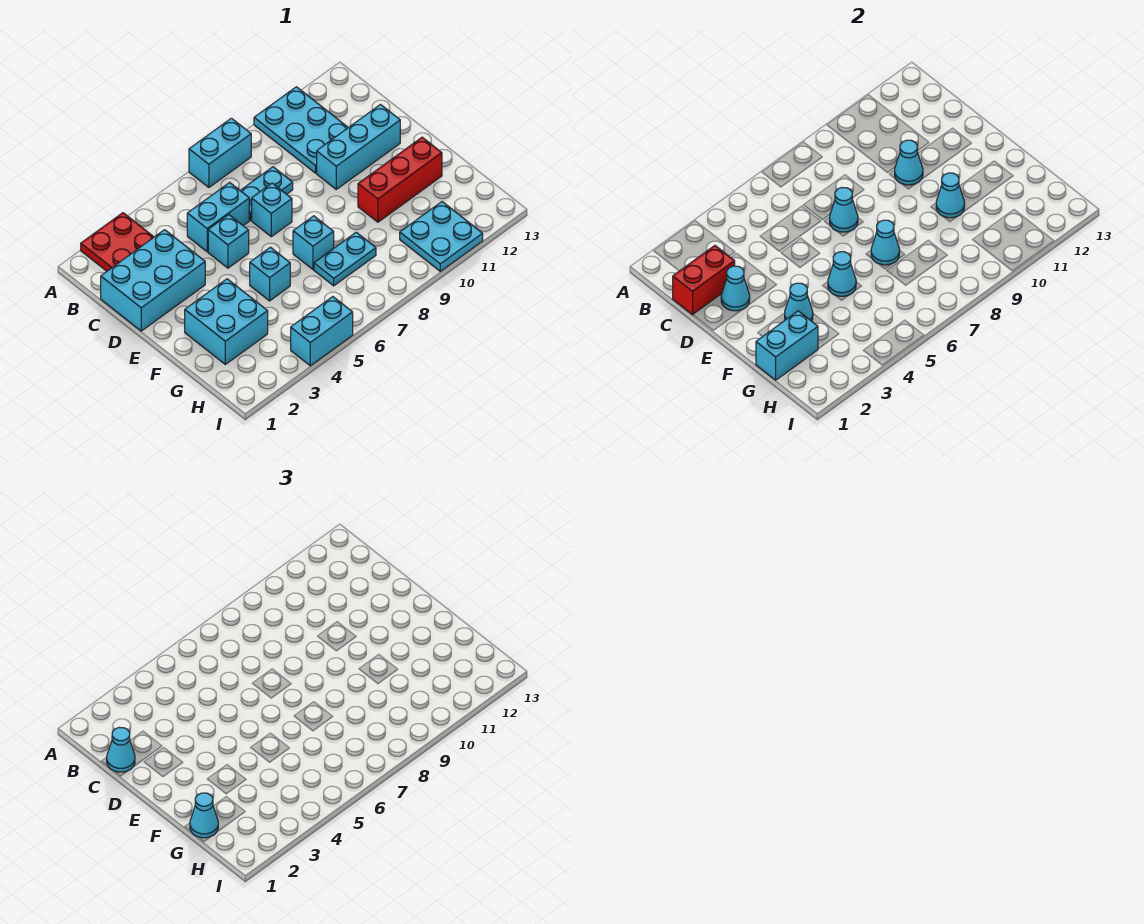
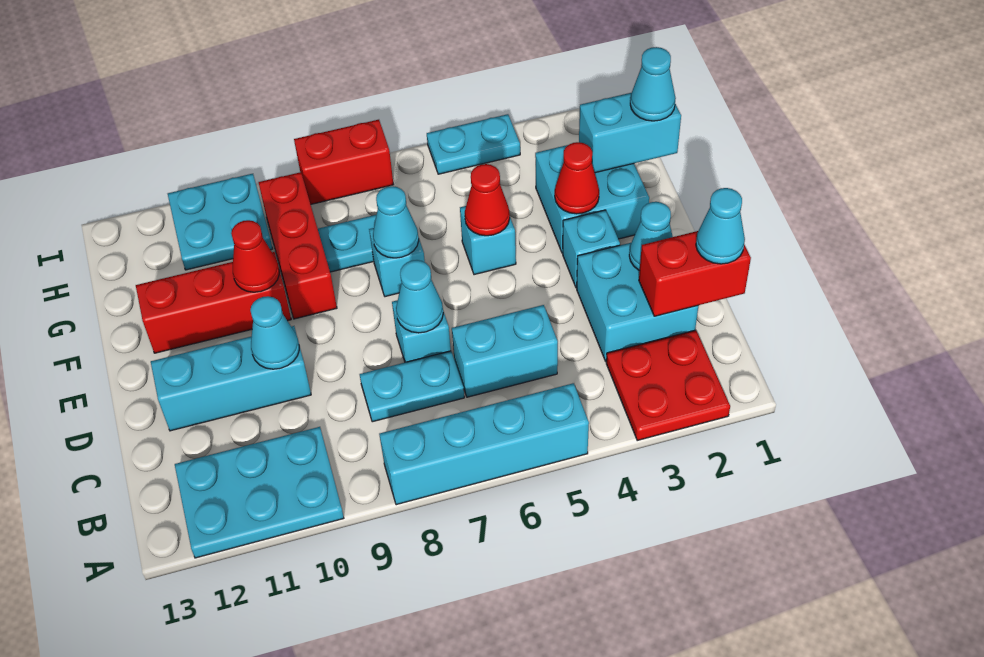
cyan 1x2 brick [189,118,251,187] -> cyan 1x4 brick [379,383,589,505]
cyan 2x3 plate [254,87,348,173] -> cyan 2x3 plate turned to [175,427,344,558]
cyan 2x3 brick [101,230,205,331] -> cyan 2x2 brick [577,243,698,361]
cyan 1x1 brick [208,215,249,268] -> cyan 1x1 brick moved to [563,210,620,288]
cyan 1x1 cone [785,283,813,321] -> red 1x1 cone [555,142,599,214]
cyan 1x1 cone [828,252,856,296] -> red 1x1 cone [465,164,510,236]
none -> red 1x3 brick [259,172,337,319]
cyan 1x1 cone [936,173,965,218] -> red 1x1 cone [231,220,279,292]
cyan 1x2 brick [291,297,353,366] -> cyan 1x2 plate [427,114,520,174]
none -> red 1x2 brick [294,120,394,204]

